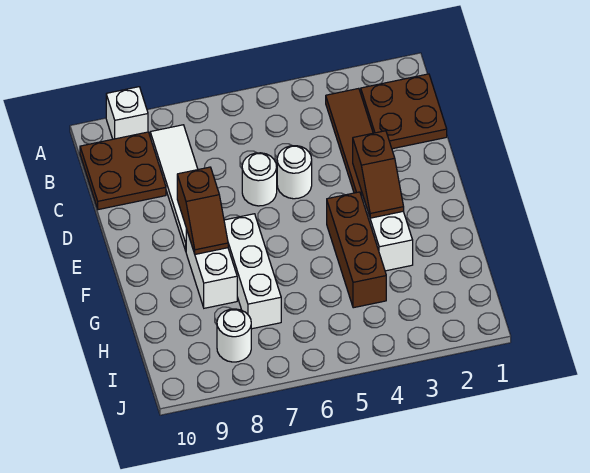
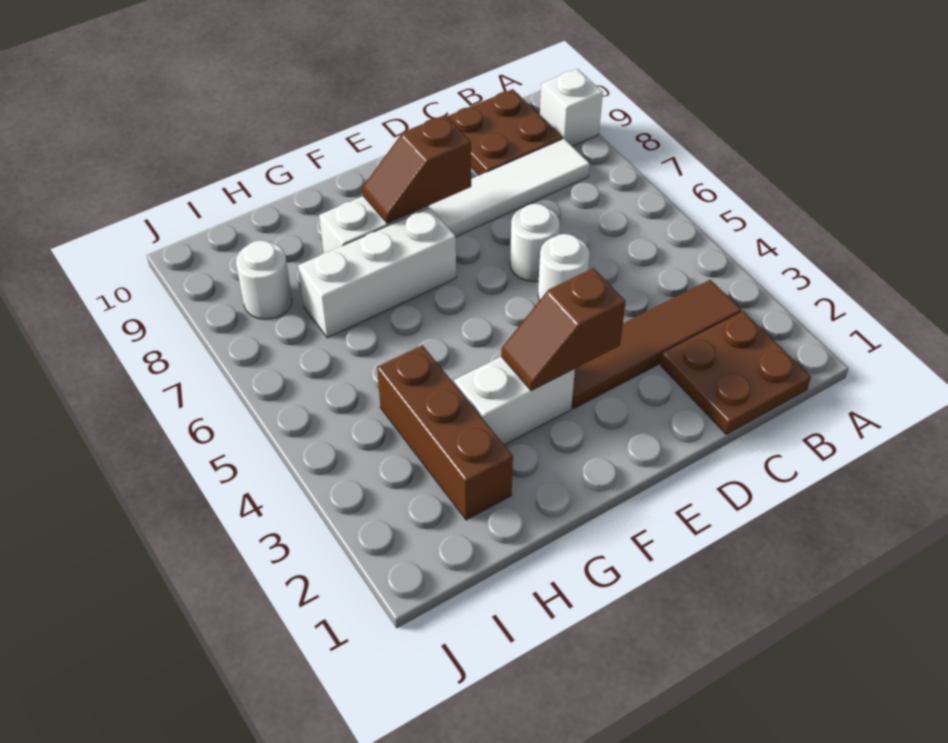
brown 1x3 brick [327,192,386,308] -> brown 1x3 brick turned to [377,345,513,520]

